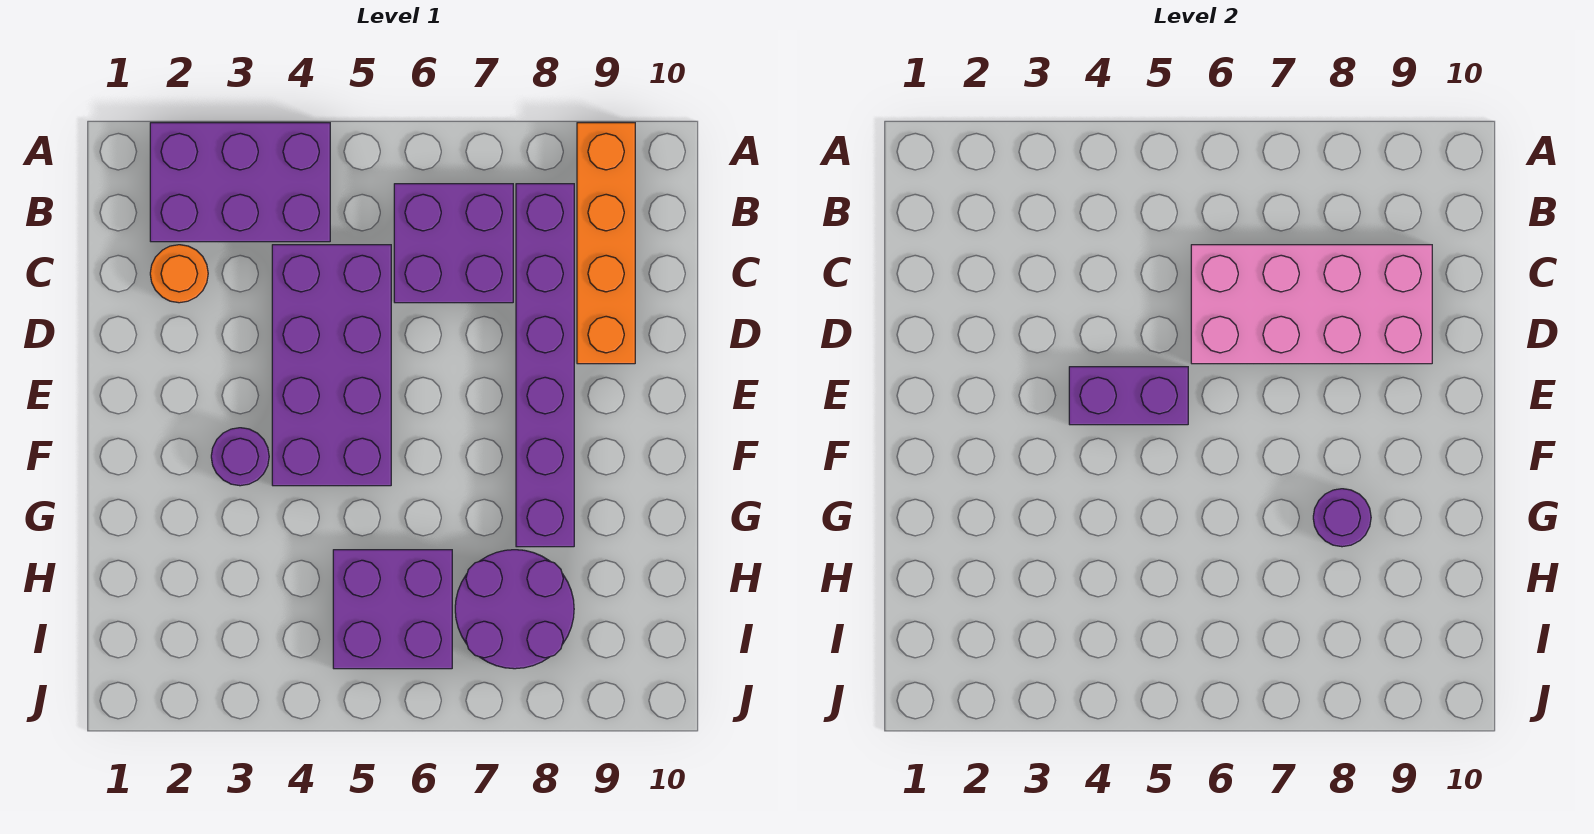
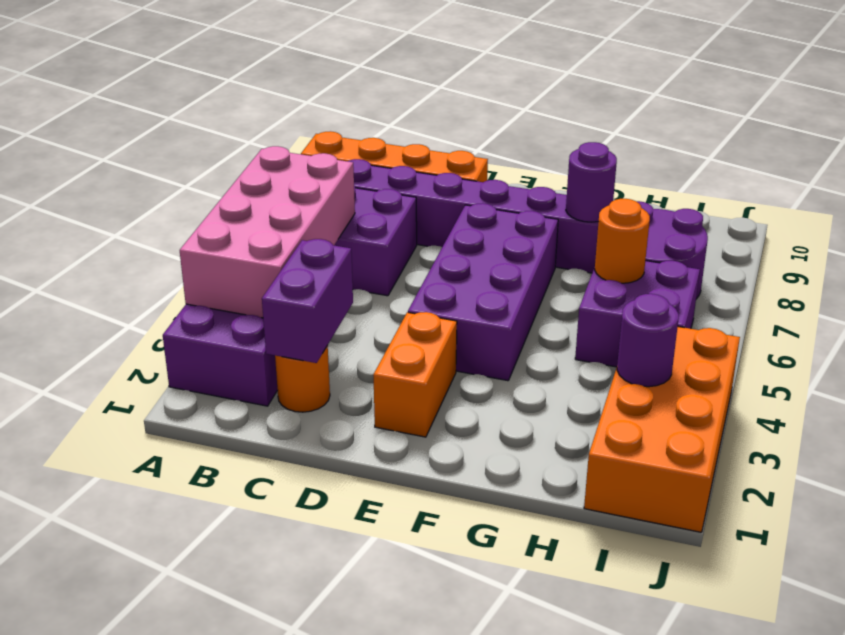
purple 2x4 brick [272,245,391,486] -> purple 2x4 brick turned to [408,203,558,381]
pink 2x4 brick [1191,245,1432,364] -> pink 2x4 brick moved to [180,146,355,318]
none -> orange 1x2 brick [373,312,457,437]
purple 1x2 brick [1069,367,1188,425] -> purple 1x2 brick moved to [262,239,353,363]
purple 1x1 round brick [211,428,269,486] -> purple 1x1 round brick moved to [617,294,679,387]
none -> orange 1x1 round brick [595,199,650,283]
none -> orange 2x4 brick [584,327,740,532]

